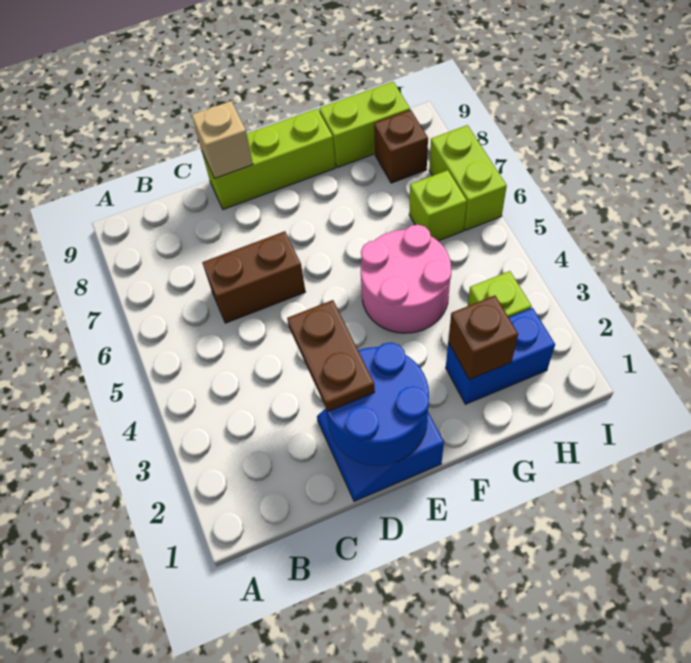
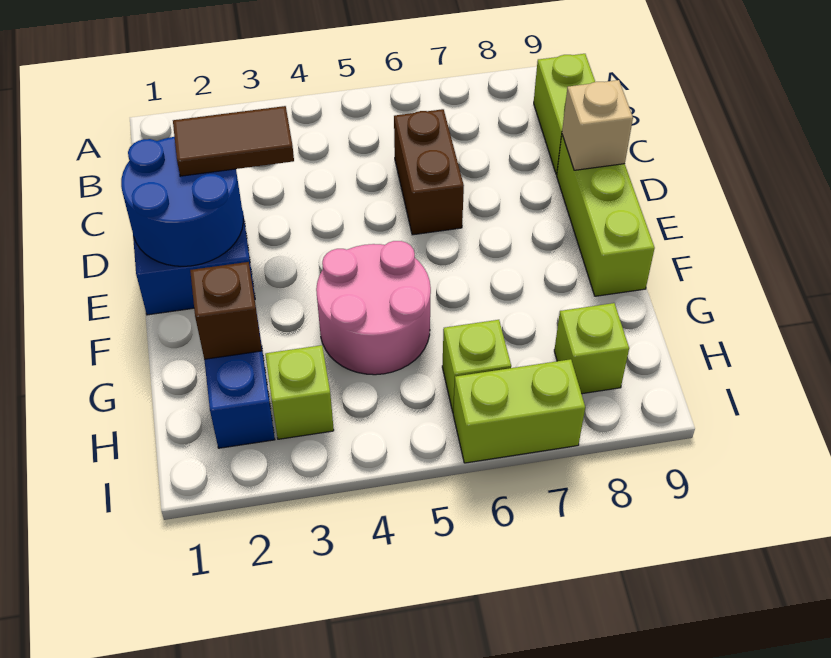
brown 1x2 plate [287,300,375,411] -> brown 1x2 tile [173,106,294,176]
lime 1x2 brick [319,82,410,167] -> lime 1x2 brick moved to [534,54,595,175]
brown 1x1 brick [374,110,428,183] -> lime 1x1 brick [554,303,629,394]

